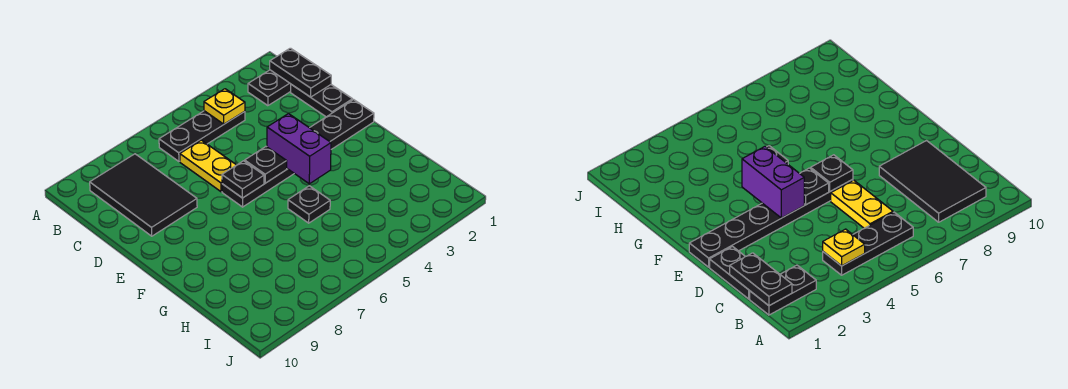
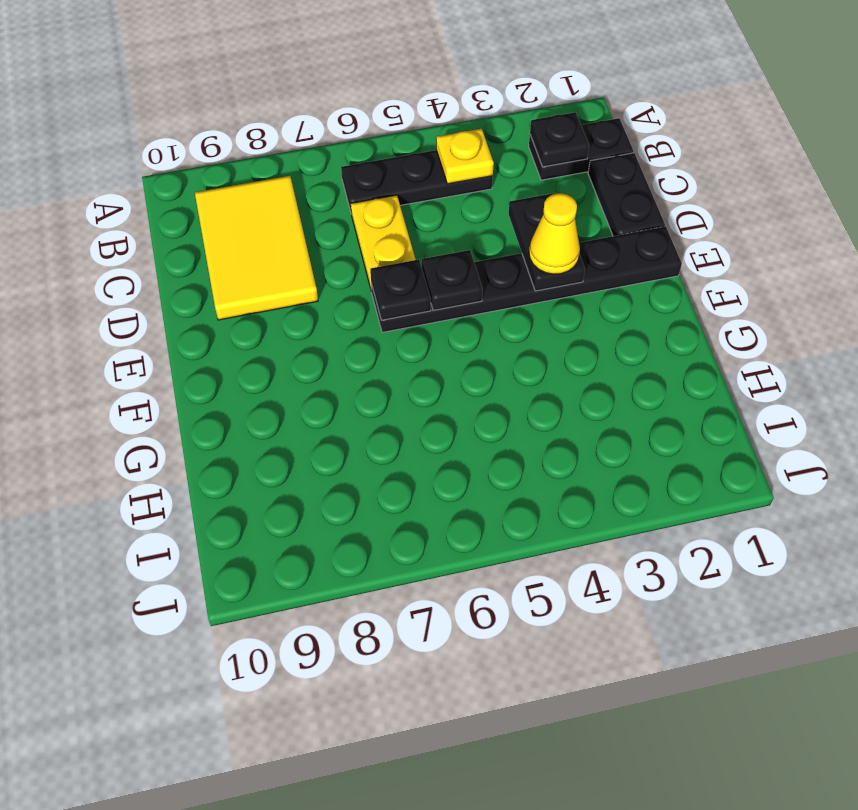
black 1x2 plate [270,48,331,97] -> black 1x2 plate moved to [509,193,585,291]
black 2x3 tile [90,154,197,236] -> yellow 2x3 tile [195,176,318,320]
none -> yellow 1x1 cone [529,193,580,274]
purple 1x2 brick [267,114,331,184] -> none
black 1x1 plate [288,186,330,223] -> black 1x1 plate moved to [530,112,589,167]

